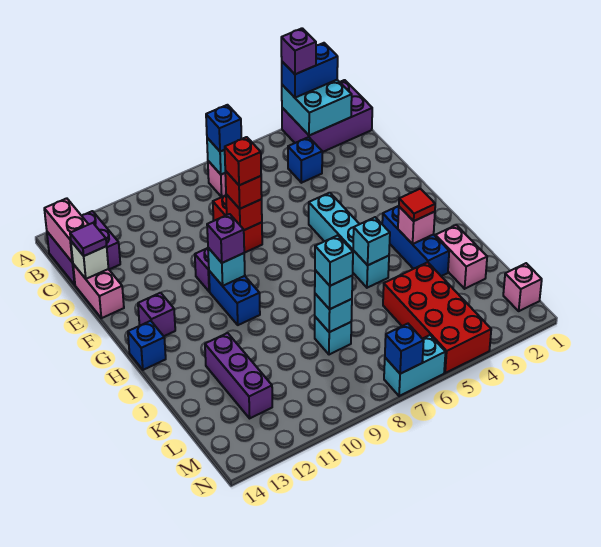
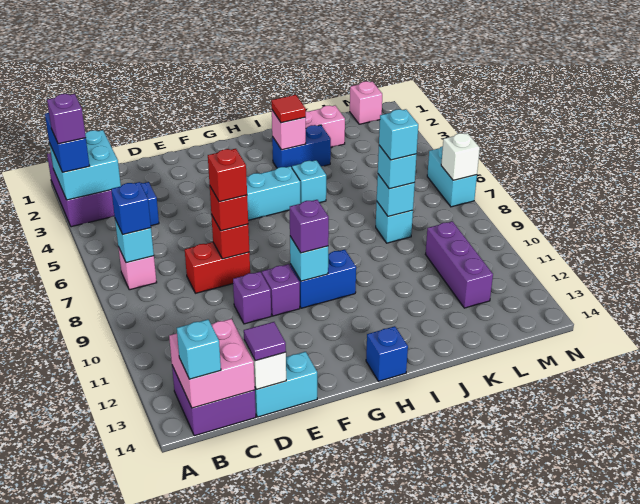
pink 1x2 brick [44,198,89,263] -> pink 2x2 brick [169,319,255,408]
pink 1x2 brick [73,264,124,318] -> cyan 1x2 brick [255,352,317,417]
purple 1x1 brick [138,293,175,336] -> purple 1x1 brick moved to [233,272,271,324]
blue 1x3 brick [382,206,449,276] -> blue 1x2 brick [272,125,331,168]
cyan 1x1 brick [353,217,390,265] -> cyan 1x1 brick moved to [177,319,221,379]
purple 1x3 brick [205,333,272,418] -> purple 1x3 brick turned to [425,221,493,308]
red 2x4 brick [383,262,491,373] -> none
blue 1x1 brick [385,324,424,374] -> white 1x1 brick [441,133,480,180]

